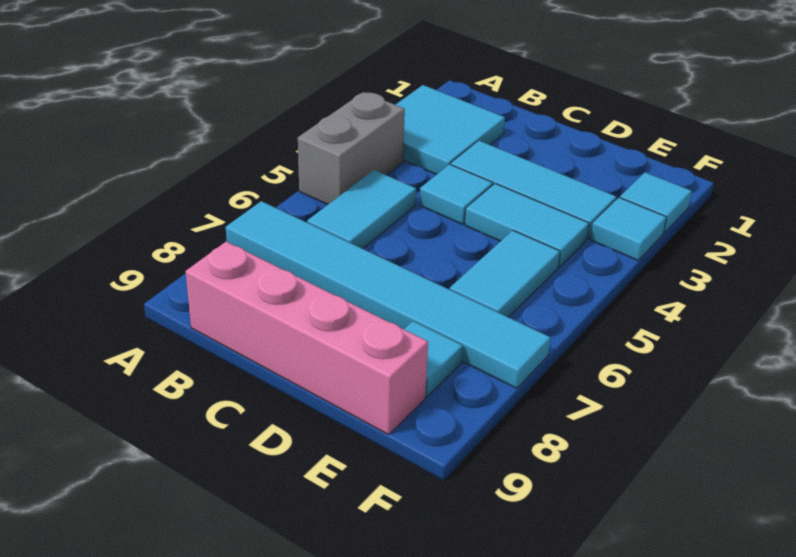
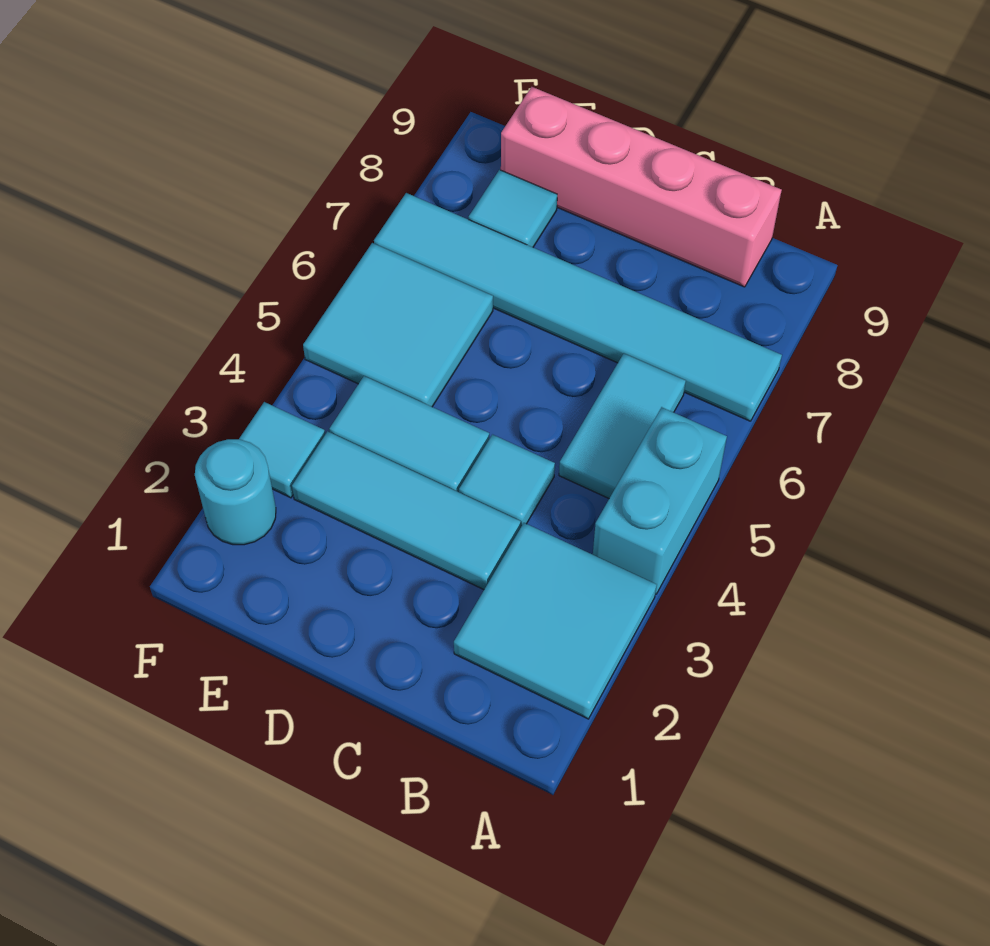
grey 1x2 brick [298,92,405,205] -> cyan 1x2 brick [593,407,727,594]
cyan 1x2 tile [450,231,560,317] -> cyan 2x2 tile [303,243,493,407]
cyan 1x1 tile [620,172,692,233] -> cyan 1x1 round brick [195,439,276,545]

